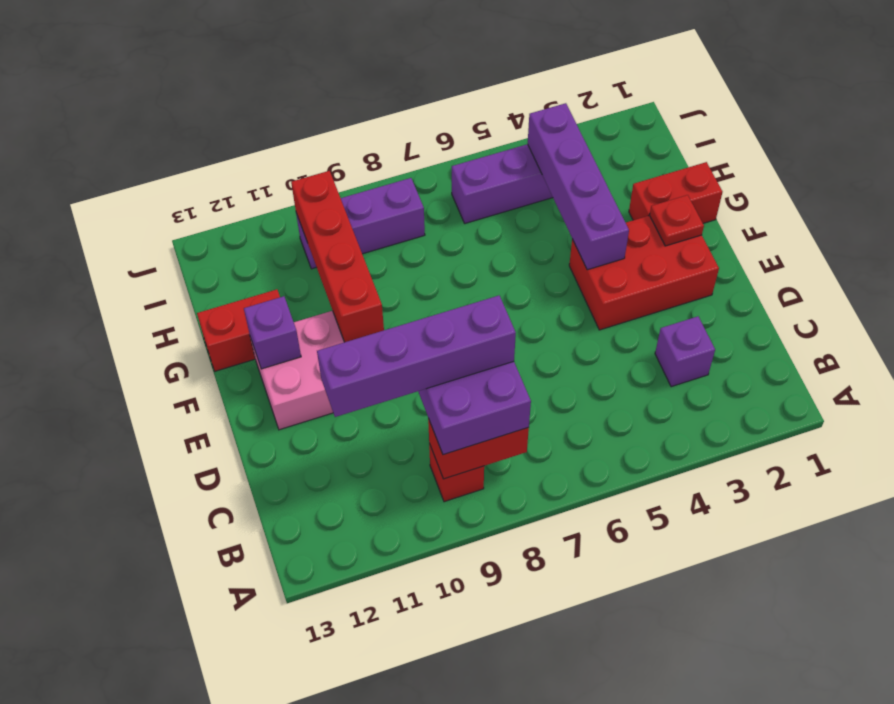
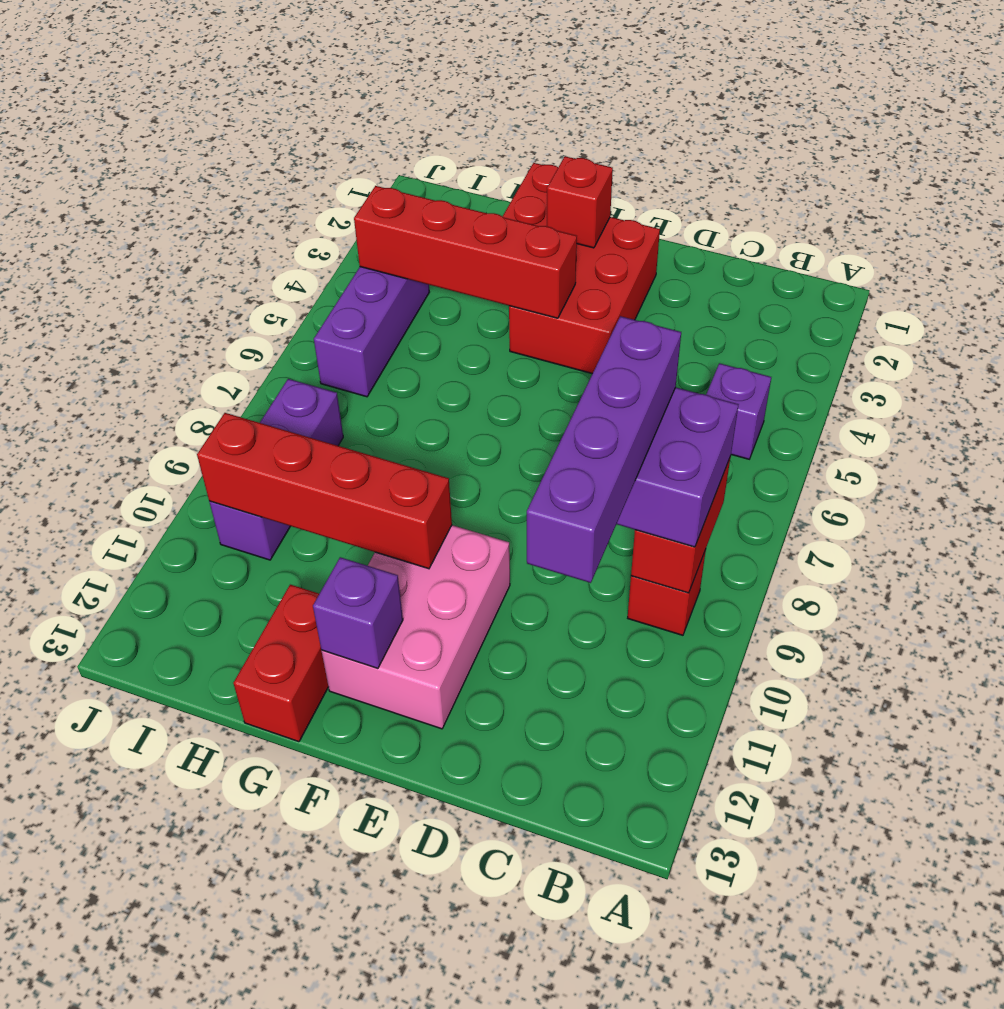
purple 1x1 brick [655,316,715,387] -> purple 1x1 brick moved to [706,363,771,459]
red 1x1 plate [649,195,704,246] -> red 1x1 brick [547,156,613,248]
purple 1x4 brick [528,103,629,270] -> red 1x4 brick [354,186,577,318]

